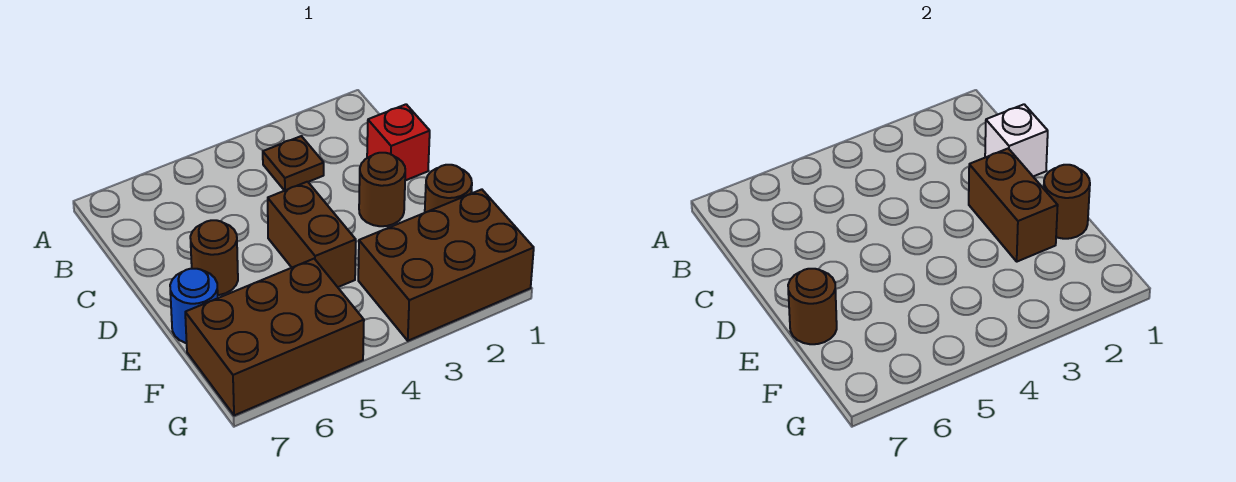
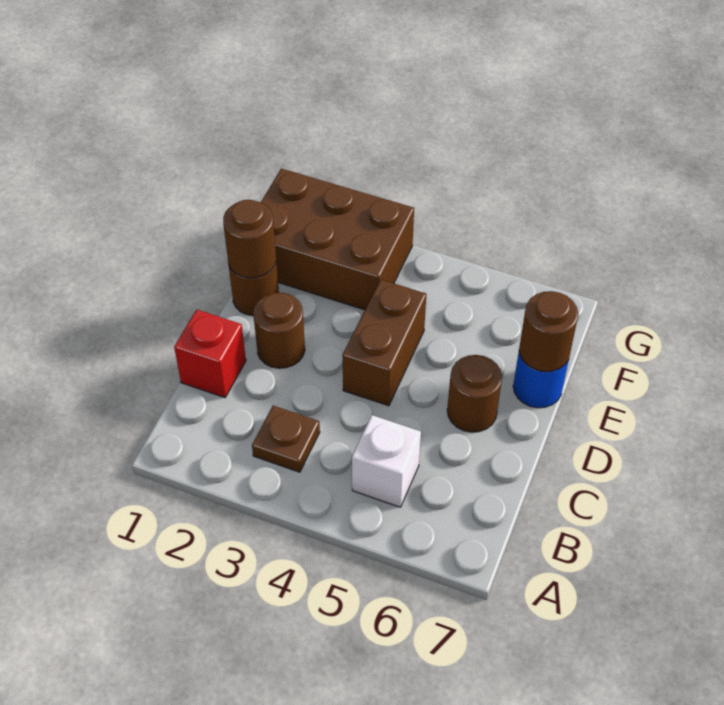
white 1x1 brick [985,104,1048,176] -> white 1x1 brick moved to [352,415,421,507]
brown 1x2 brick [969,148,1058,262] -> none
brown 2x3 brick [185,259,364,415] -> none

